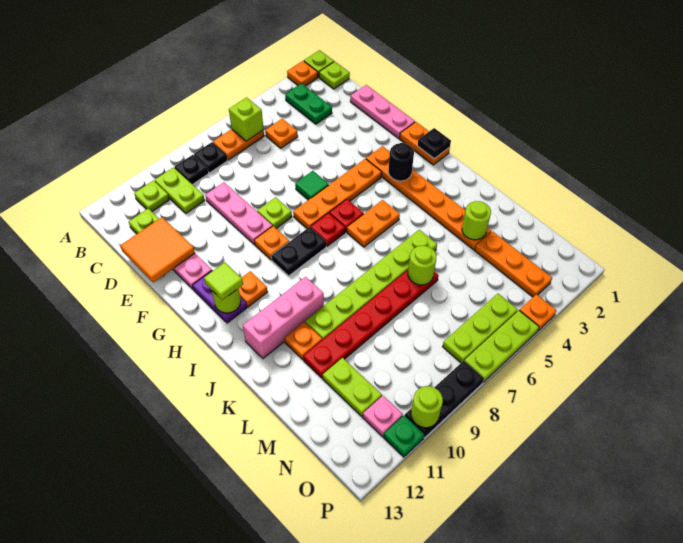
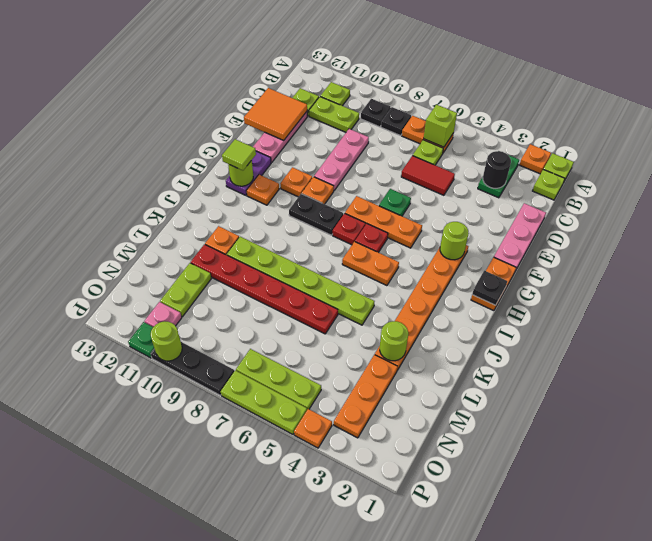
lime 1x2 plate [155,167,205,213] -> lime 1x2 plate turned to [309,97,359,132]
orange 1x1 plate [265,119,298,148] -> orange 1x1 plate moved to [280,167,312,197]
none -> red 1x2 tile [401,156,455,195]
green 1x1 tile [295,171,329,200] -> green 1x1 plate [379,189,411,216]
lime 1x1 plate [257,197,292,228] -> lime 1x1 plate moved to [413,140,443,165]
orange 1x4 plate [293,159,382,228] -> orange 1x3 plate [345,196,422,248]
black 1x1 round brick [388,143,414,181] -> black 1x1 round brick moved to [483,151,511,188]
pink 1x3 brick [243,277,324,358] -> none
lime 1x1 round brick [408,246,436,285] -> lime 1x1 round brick moved to [440,222,469,260]

